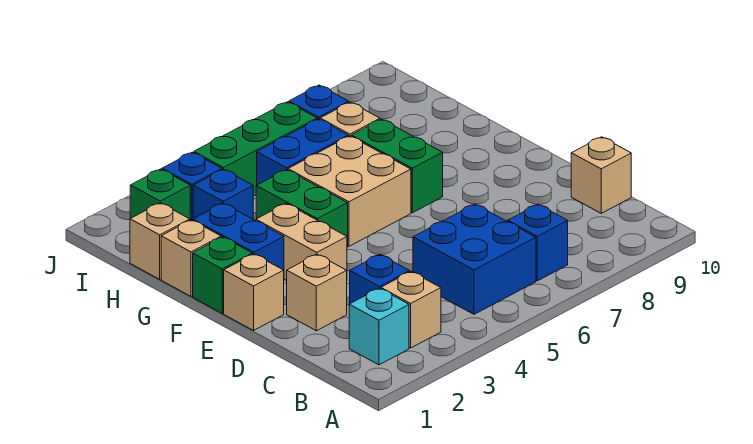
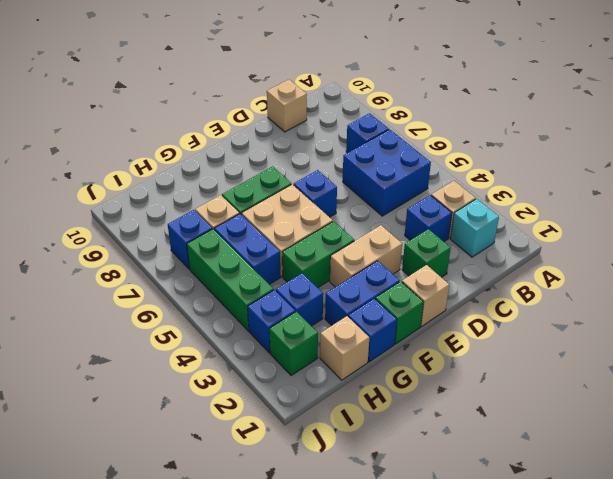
tan 1x1 brick [287,254,347,331] -> green 1x1 brick [402,229,451,277]
none -> blue 1x1 brick [294,170,337,217]
tan 1x1 brick [161,220,221,296] -> blue 1x1 brick [348,299,397,362]

